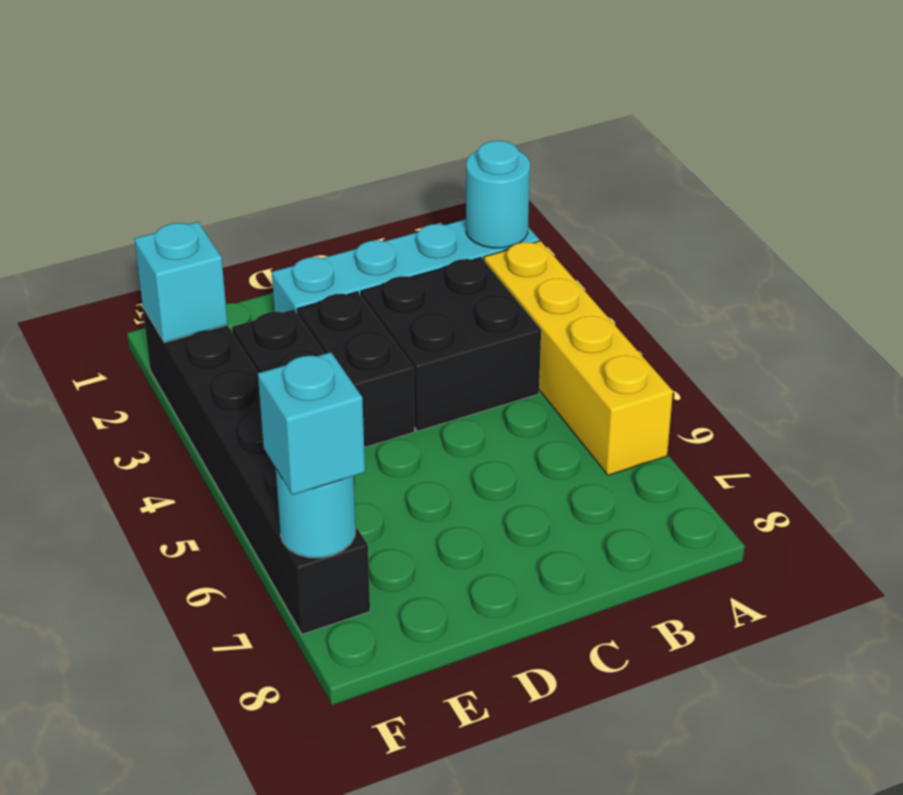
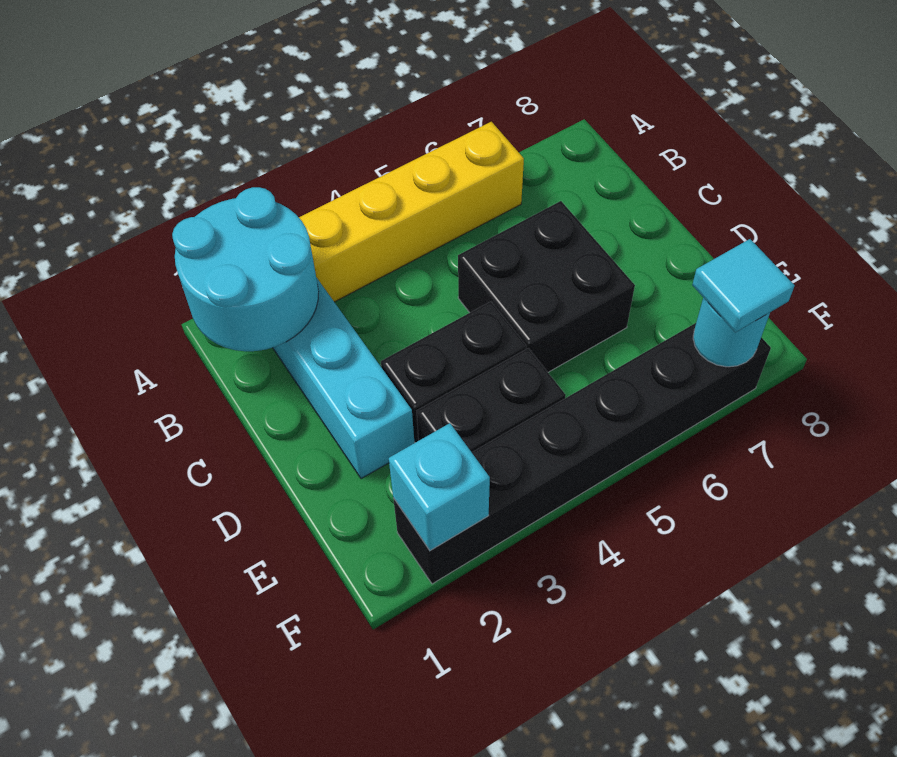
cyan 1x1 round brick [466,141,530,248] -> cyan 2x2 round brick [172,187,319,351]
black 2x2 brick [361,258,541,431] -> black 2x2 brick moved to [458,201,635,372]
cyan 1x1 brick [258,352,365,495] -> cyan 1x1 tile [692,239,794,332]

